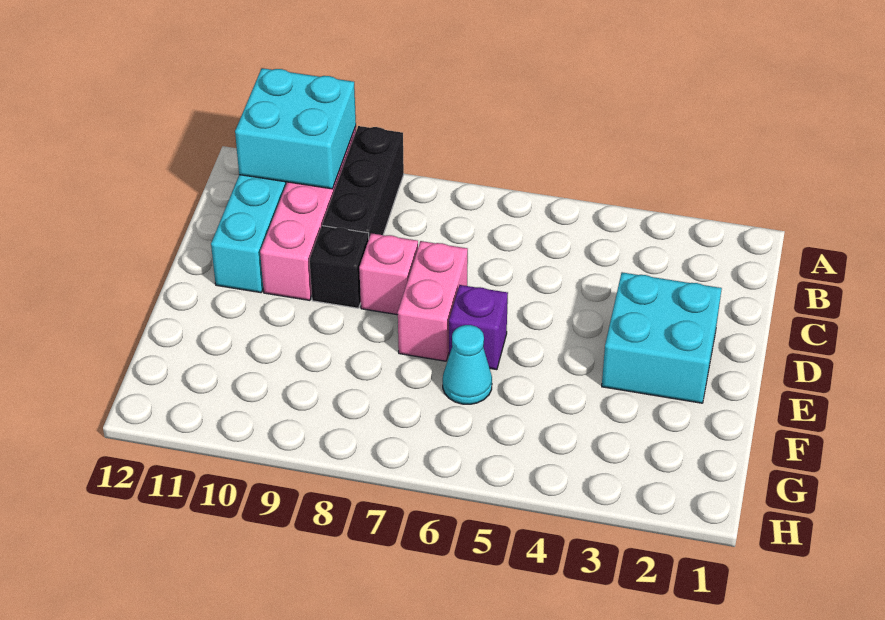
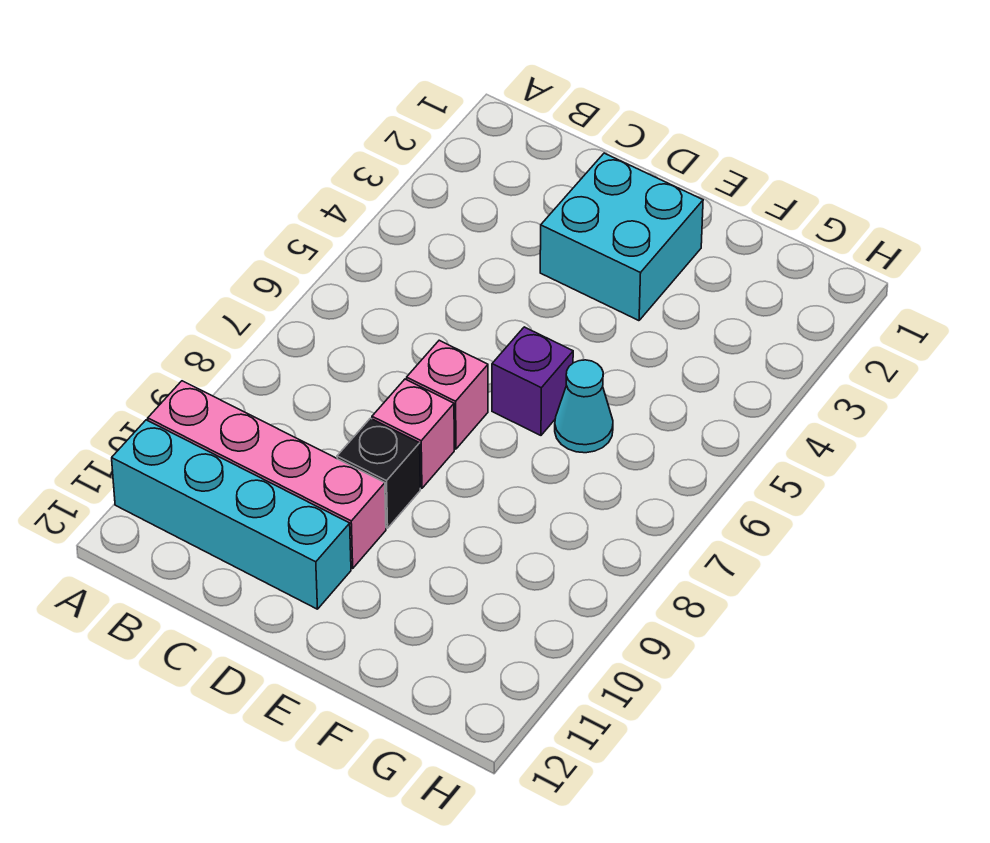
black 1x3 brick [322,126,404,237] -> none
cyan 2x2 brick [235,68,356,189] -> none
pink 1x2 brick [398,241,468,361] -> pink 1x1 brick [407,340,488,449]

